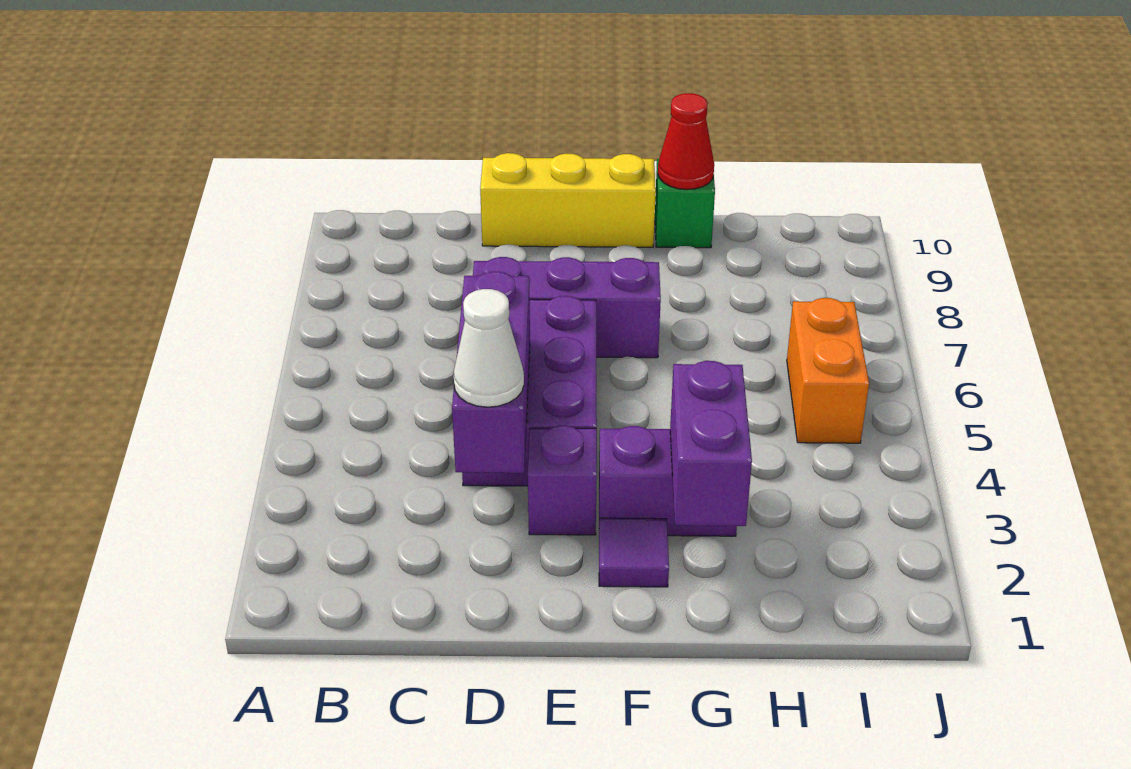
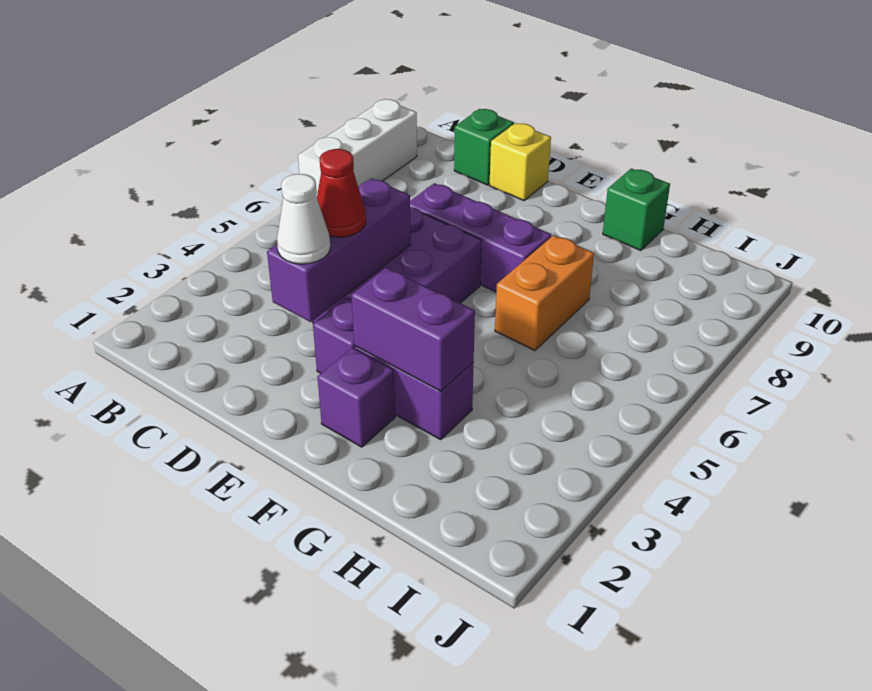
none -> white 1x3 brick [298,99,417,197]
none -> green 1x1 brick [454,109,514,185]
yellow 1x3 brick [480,153,656,247] -> yellow 1x1 brick [489,123,551,201]
purple 1x1 tile [599,518,669,587] -> purple 1x1 brick [317,348,395,447]
purple 1x2 brick [670,361,752,526] -> purple 1x2 brick turned to [351,267,475,391]
red 1x1 cone [658,93,714,190] -> red 1x1 cone moved to [317,149,366,237]
orange 1x2 brick [787,298,869,443] -> orange 1x2 brick moved to [495,235,594,351]

